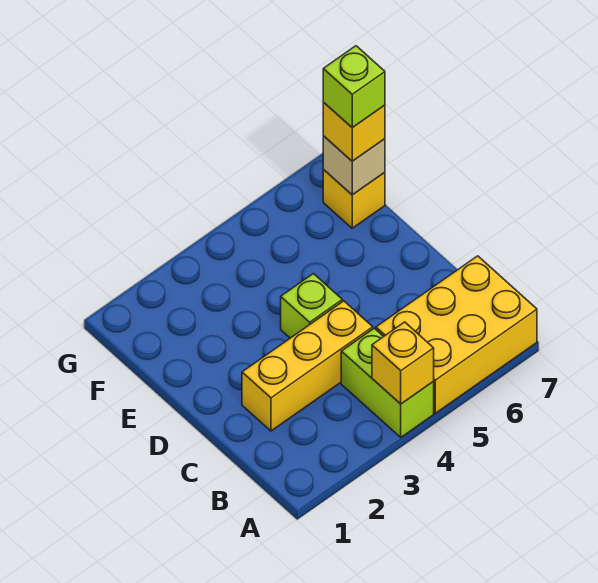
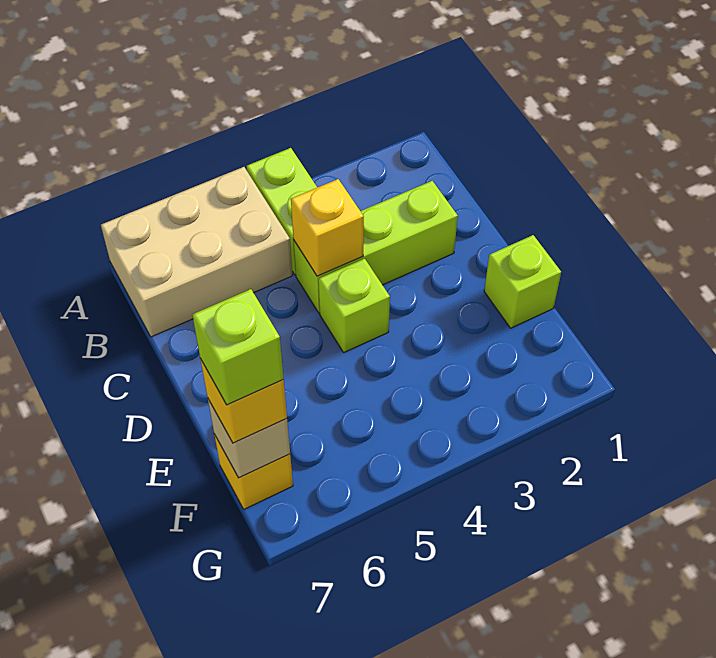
yellow 1x1 brick [372,322,434,404] -> yellow 1x1 brick moved to [291,179,364,276]
yellow 2x3 brick [376,256,537,413] -> tan 2x3 brick [101,167,293,337]
yellow 1x3 brick [242,301,373,431] -> lime 1x3 brick [293,181,458,313]
none -> lime 1x1 brick [484,235,561,328]

